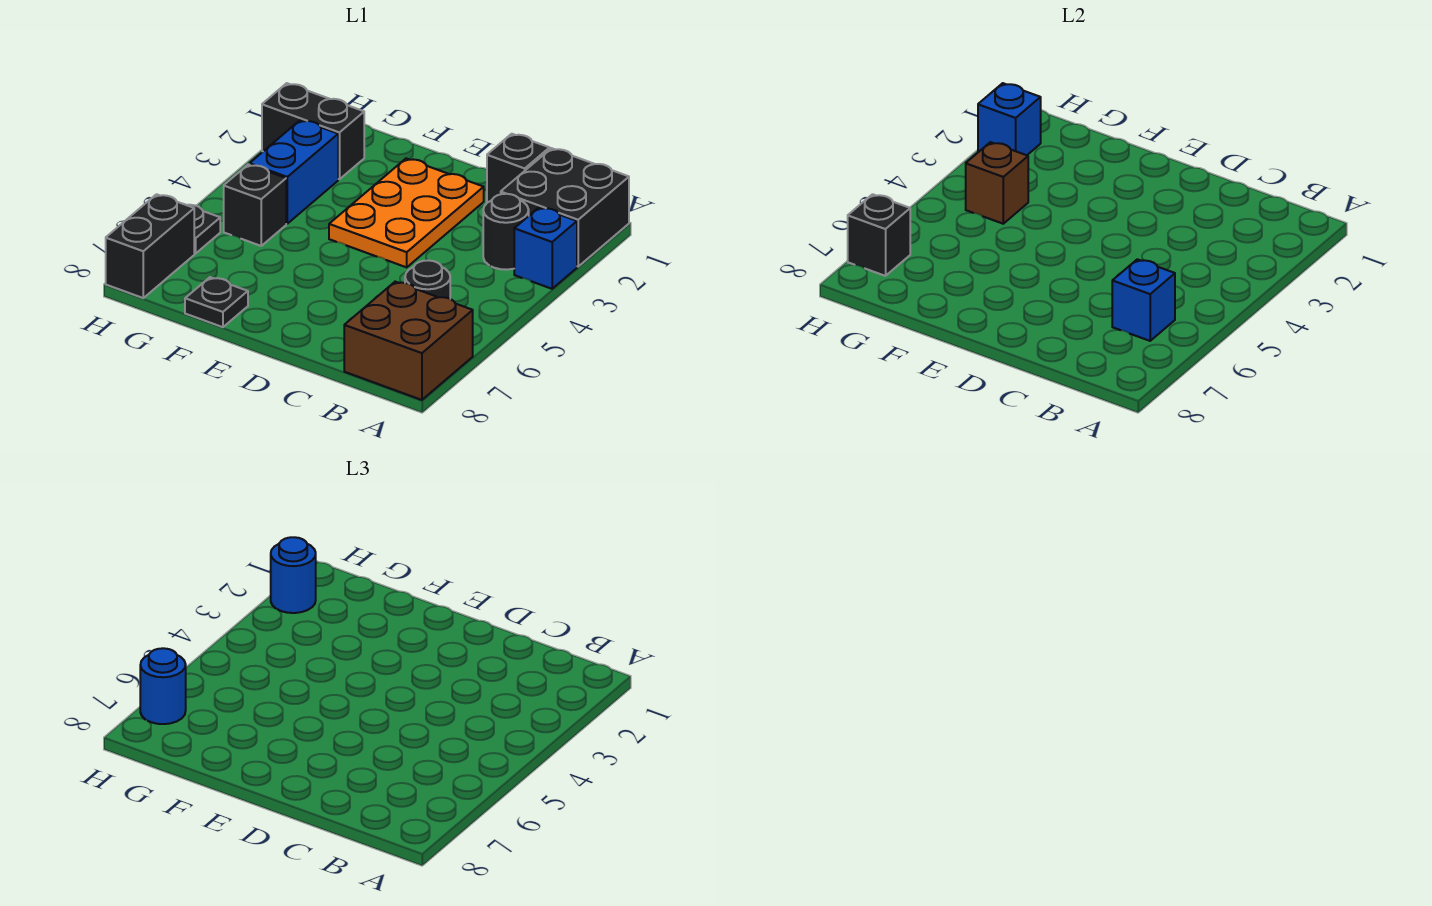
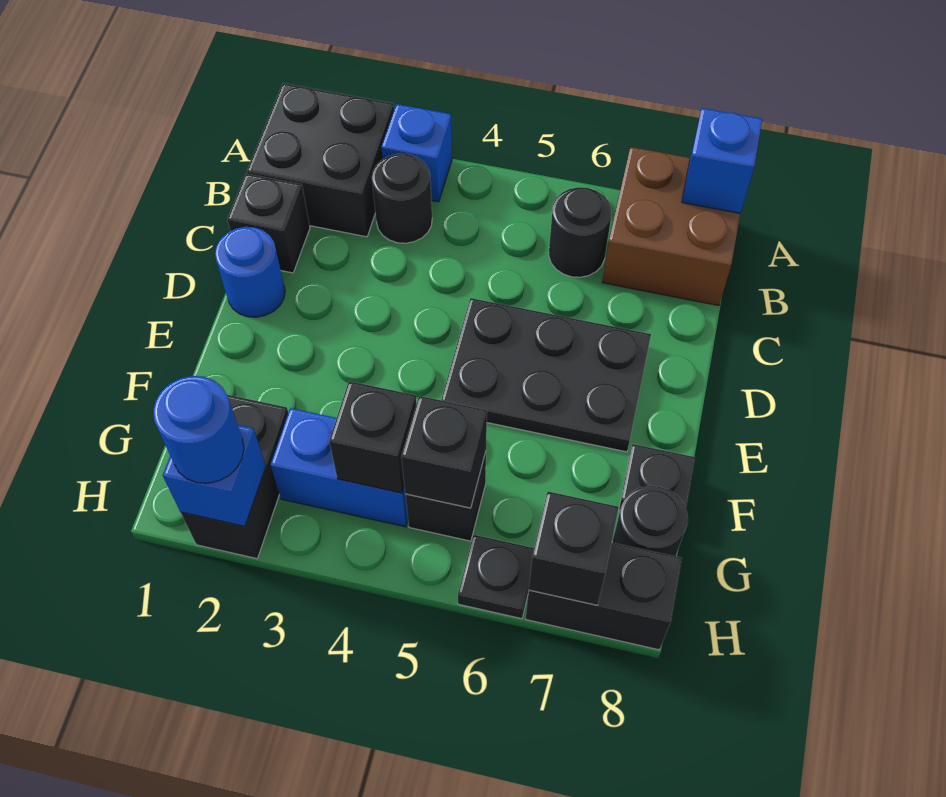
blue 1x1 brick [1112,259,1175,341] -> blue 1x1 brick moved to [682,108,762,213]
orange 2x3 plate [329,158,484,267] -> none
none -> black 2x3 plate [441,298,651,452]
brown 1x1 brick [966,142,1028,224] -> black 1x1 brick [329,381,417,493]
none -> black 1x1 brick [401,396,487,508]
none -> black 1x1 round brick [612,486,688,556]
blue 1x1 round brick [140,648,186,724] -> blue 1x1 round brick moved to [215,227,285,317]

